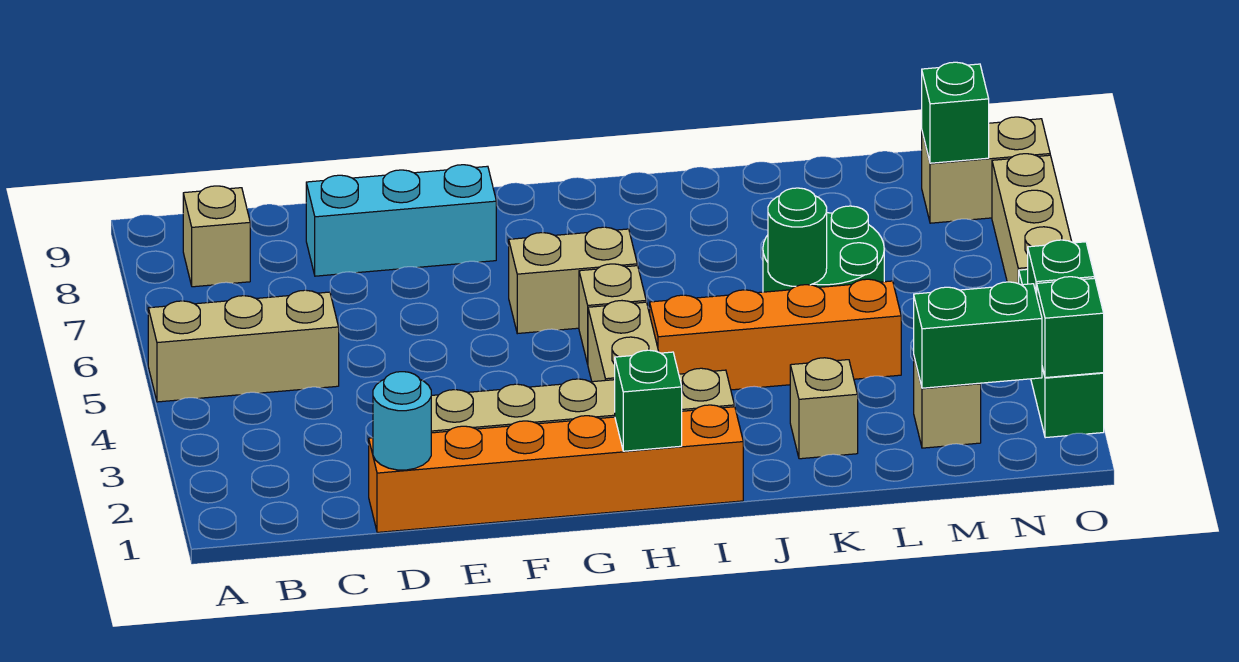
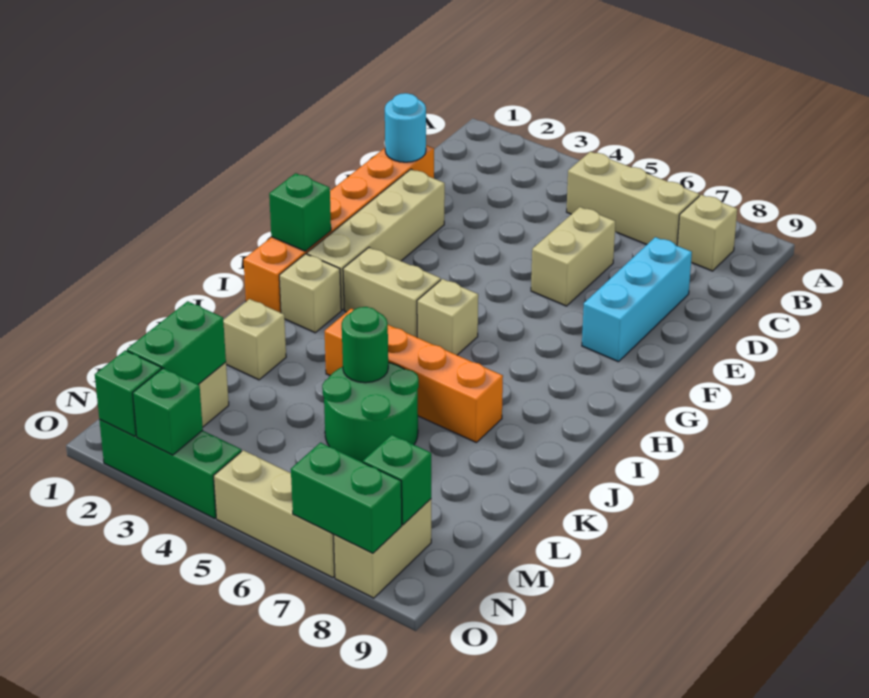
tan 1x3 brick [148,290,339,402] -> tan 1x3 brick turned to [567,152,699,246]
tan 1x2 brick [509,227,637,334] -> tan 1x2 brick moved to [531,207,615,306]
orange 1x4 brick [650,279,901,390] -> orange 1x4 brick turned to [325,309,503,442]
none -> green 1x2 brick [291,443,402,553]

